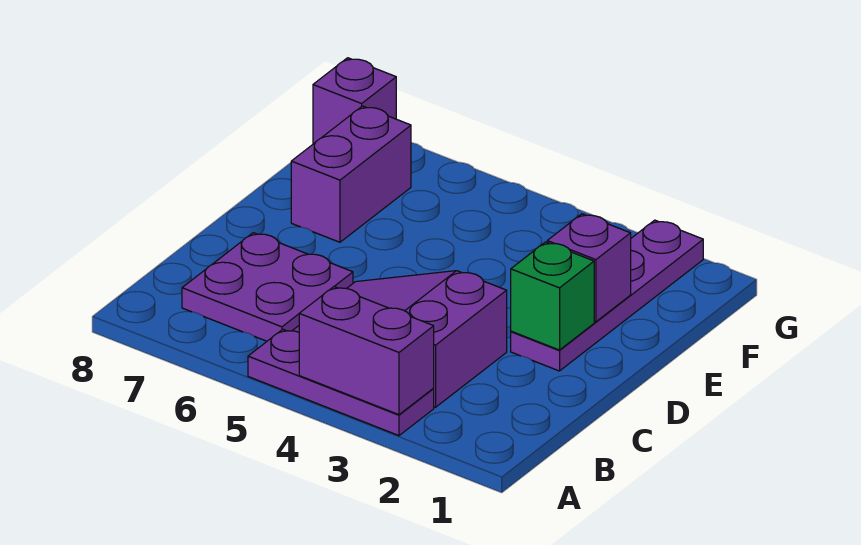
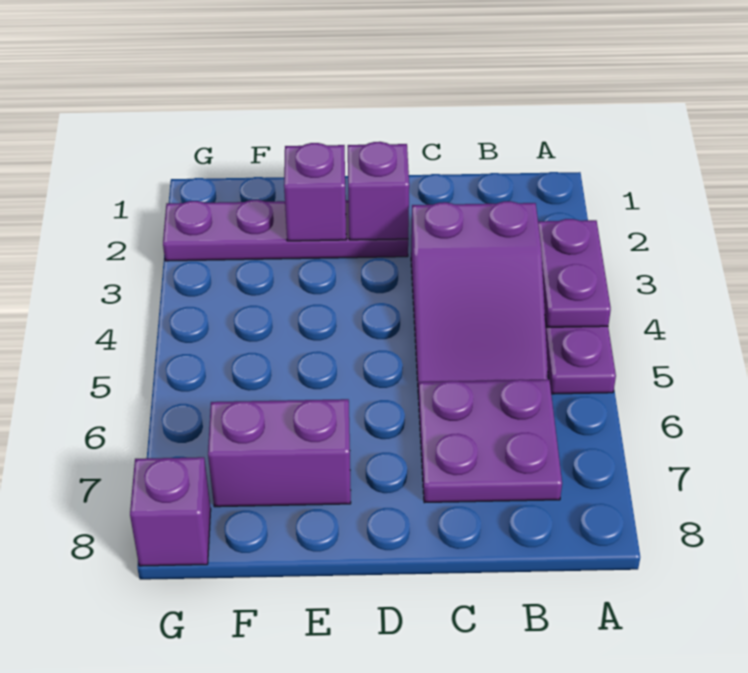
purple 1x2 brick [299,287,434,415] -> purple 1x2 plate [538,219,611,327]
green 1x1 brick [511,242,594,350] -> purple 1x1 brick [348,142,409,240]

